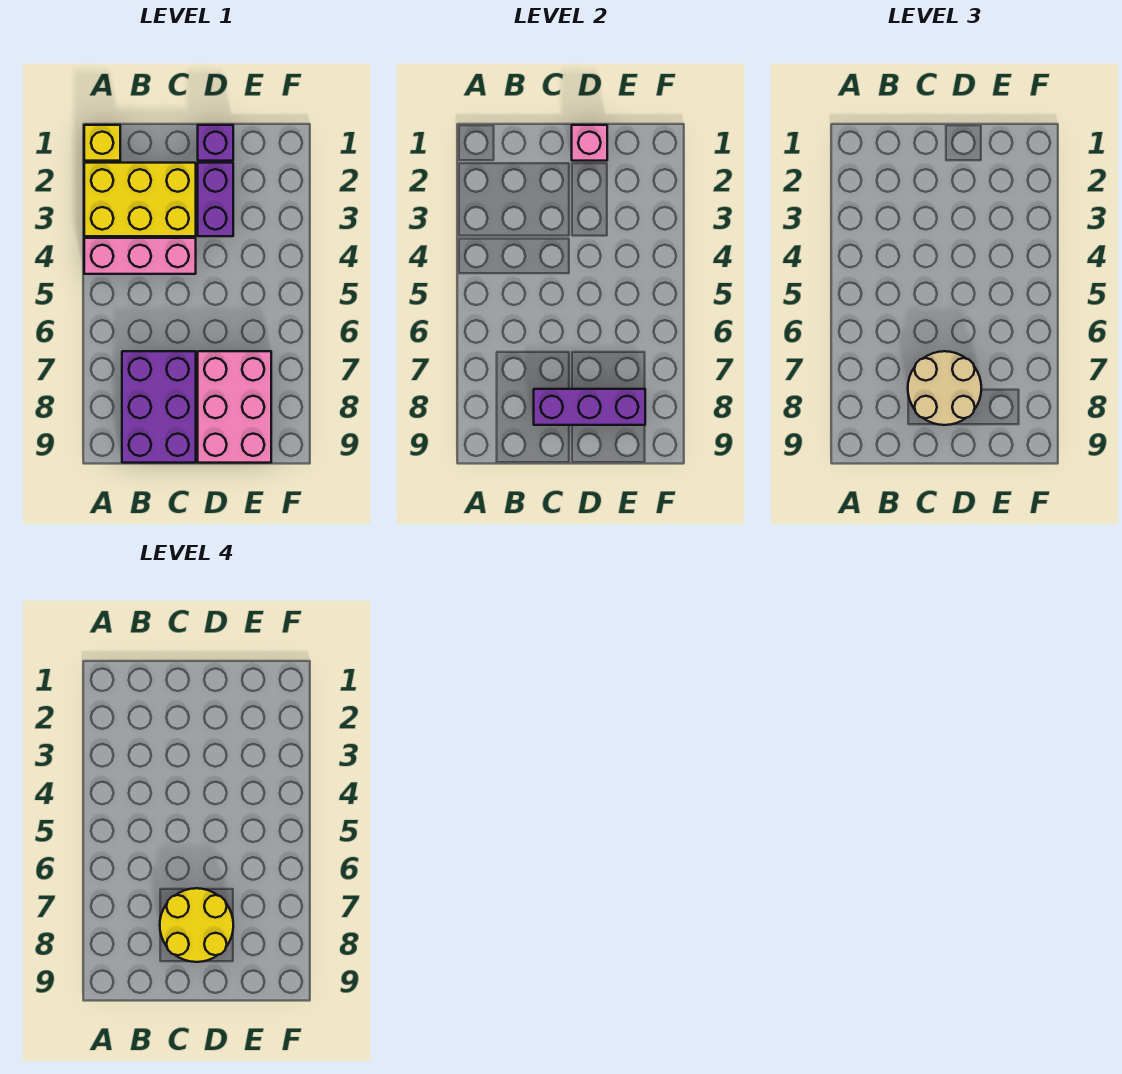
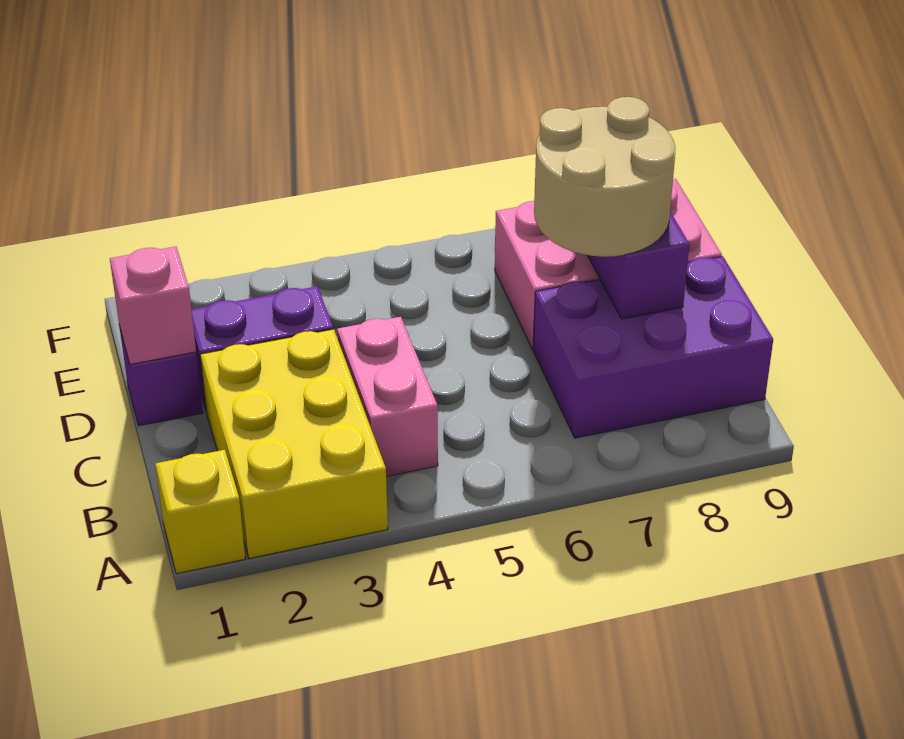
pink 1x3 brick [84,238,196,274] -> pink 1x2 brick [337,317,438,477]
yellow 2x2 round brick [160,888,233,962] -> none

